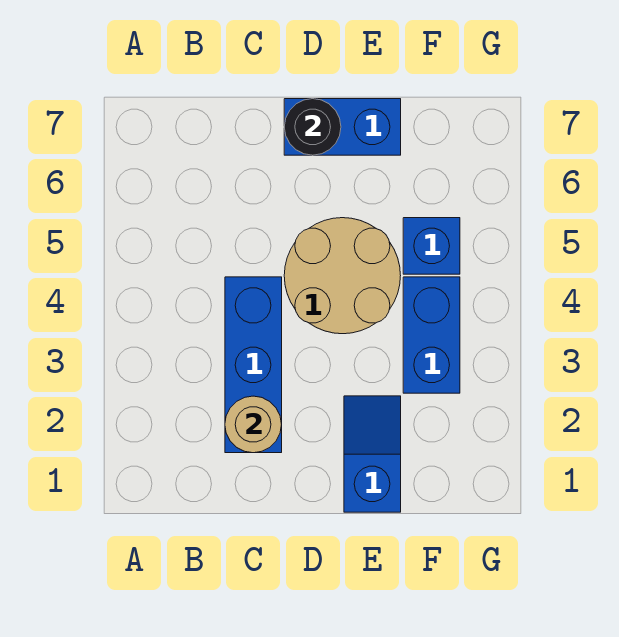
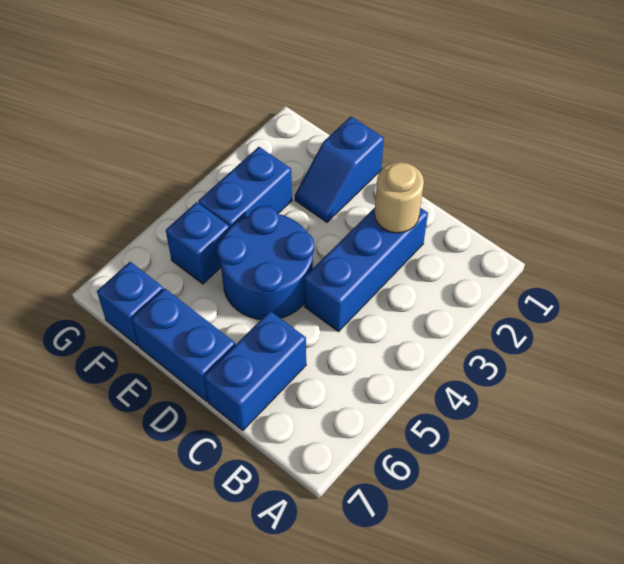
none -> blue 1x2 brick [204,311,306,431]
tan 2x2 round brick [284,218,401,334] -> blue 2x2 round brick [217,206,314,320]
black 1x1 round brick [284,99,341,155] -> none
none -> blue 1x1 brick [97,262,163,345]

